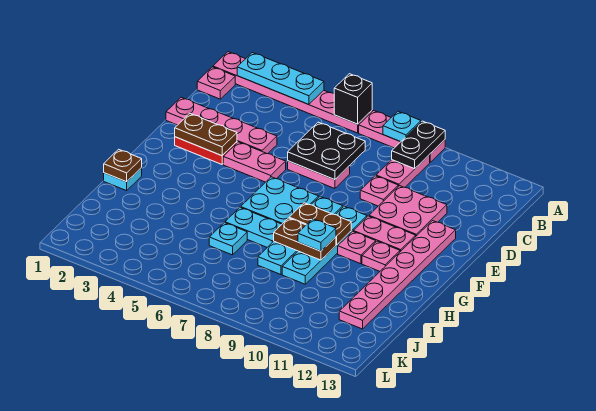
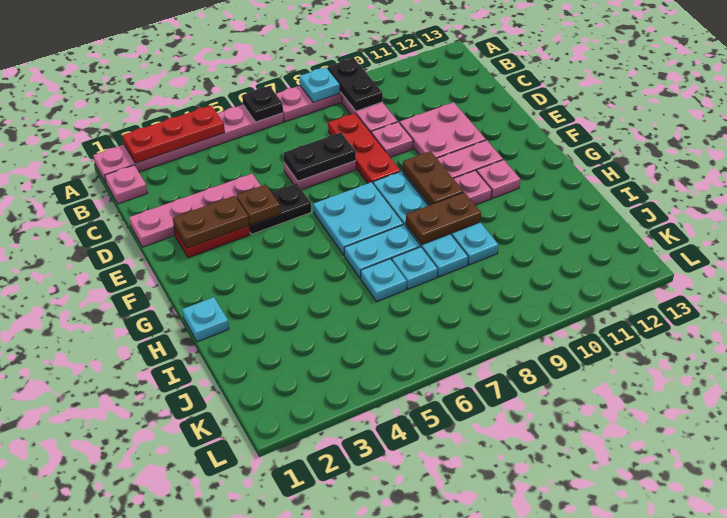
cyan 1x3 plate [237,53,324,105] -> red 1x3 plate [122,105,225,163]
black 1x1 brick [334,74,372,124] -> black 1x1 plate [242,86,283,122]
black 2x2 plate [288,122,365,180] -> black 1x2 plate [283,133,356,181]
none -> red 1x3 plate [328,113,400,183]
pink 1x2 plate [223,142,286,182] -> black 1x2 plate [249,183,311,234]
pink 1x6 plate [339,221,456,329] -> none
brown 1x2 plate [289,203,351,245] -> brown 1x2 plate turned to [403,151,464,205]
brown 1x1 plate [104,149,142,182] -> brown 1x1 plate moved to [236,185,280,225]
cyan 1x1 plate [298,219,336,251] -> cyan 1x1 plate moved to [392,247,438,289]

